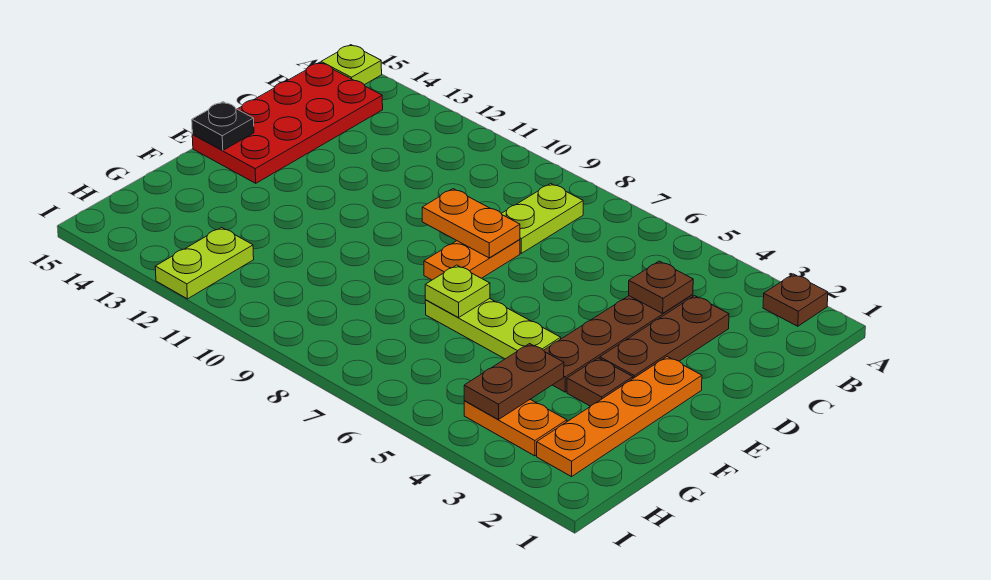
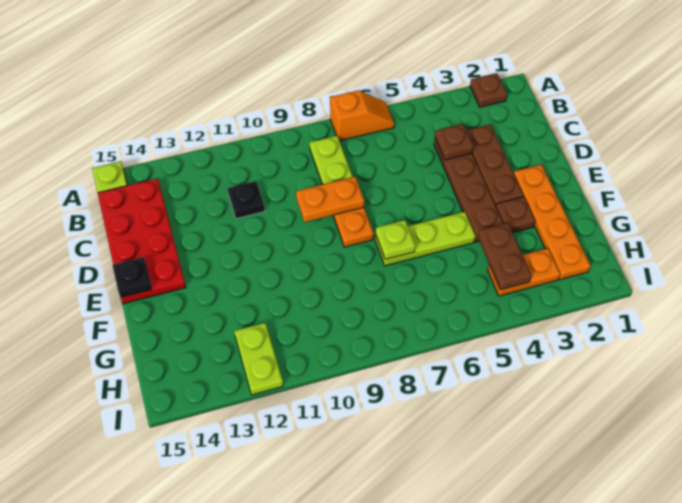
none -> orange 1x2 slope [330,90,394,141]
none -> black 1x1 plate [228,181,265,219]

